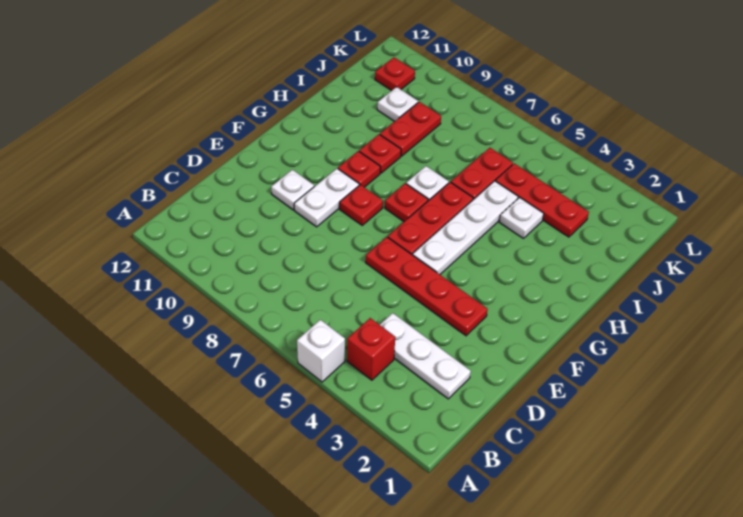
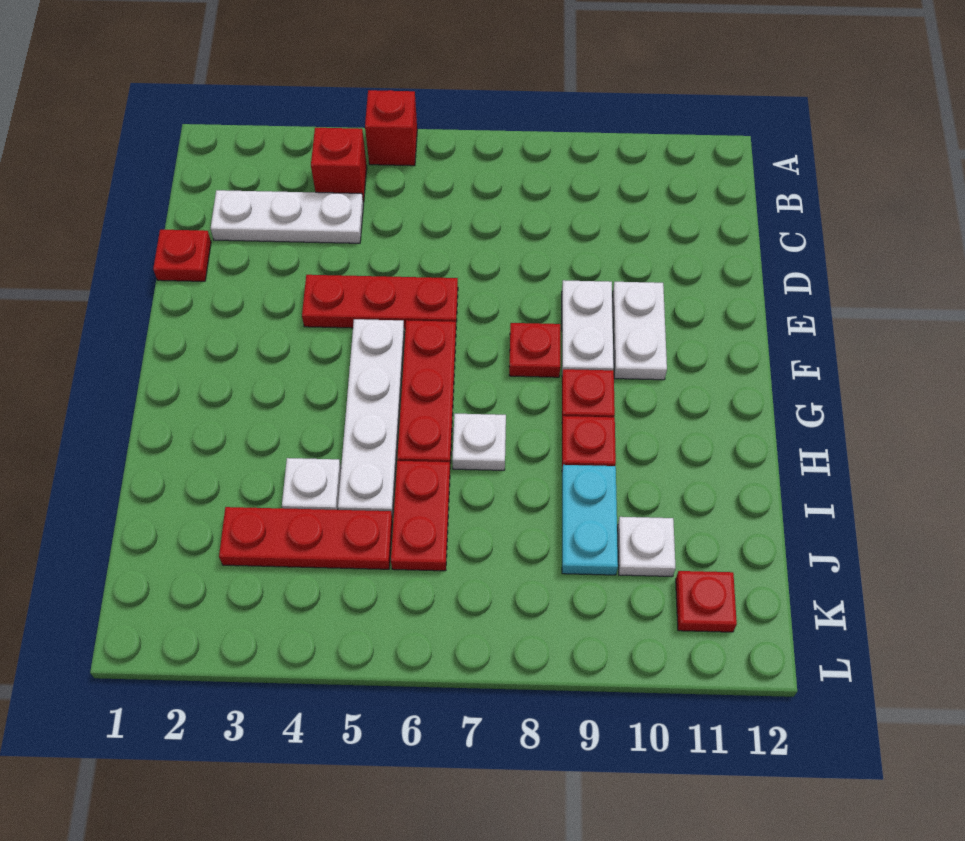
white 1x1 brick [297,320,345,382] -> red 1x1 brick [365,90,417,166]
red 1x4 plate [366,237,488,336] -> red 1x3 plate [302,275,458,329]
white 1x1 plate [271,170,314,210] -> white 1x2 plate [613,282,667,380]
red 1x1 plate [385,183,428,222] -> red 1x1 plate moved to [153,230,211,281]
red 1x2 plate [380,102,441,156] -> cyan 1x2 plate [562,465,618,575]

